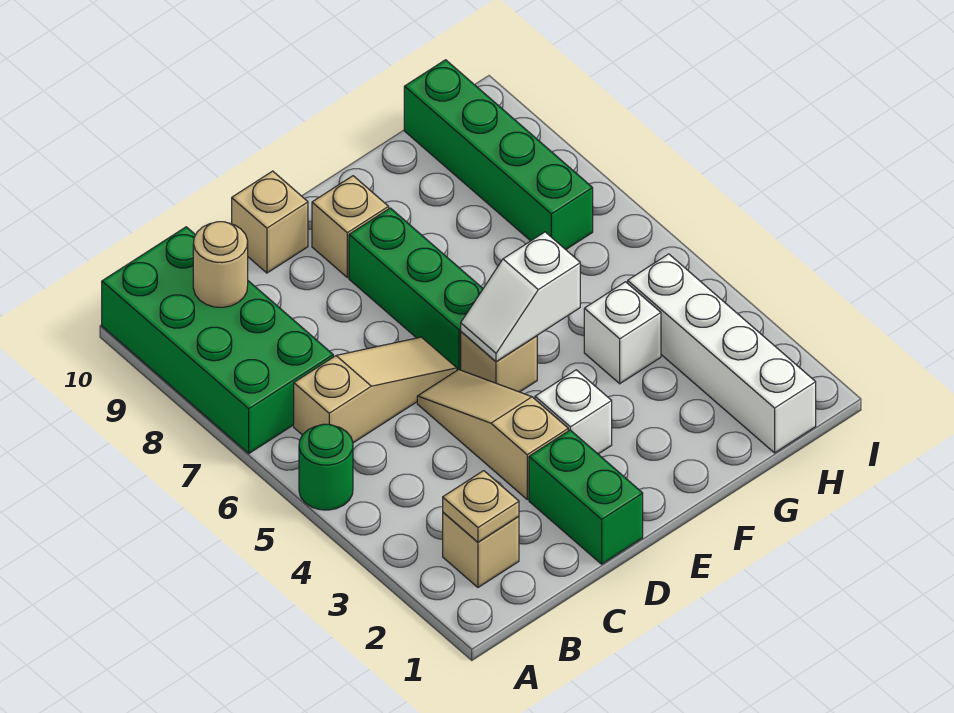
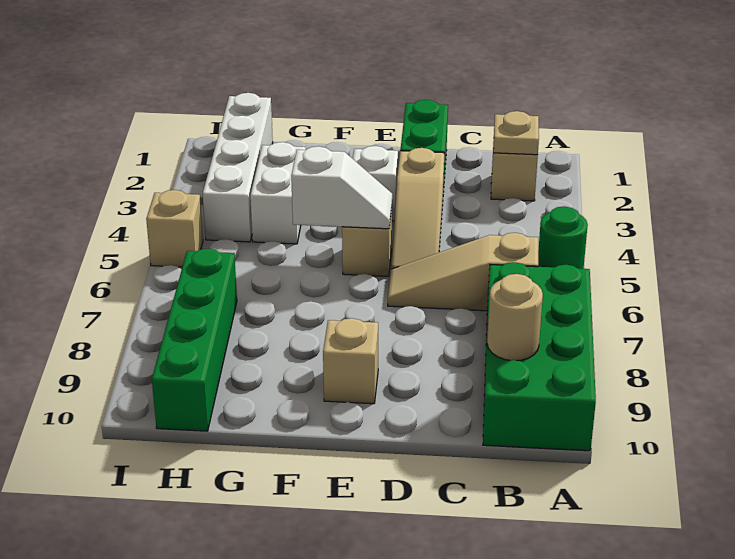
tan 1x1 brick [232,171,308,273] -> tan 1x1 brick moved to [146,190,203,267]
green 1x3 brick [349,208,483,370] -> none
white 1x1 brick [584,282,661,384] -> white 1x2 brick [250,142,306,244]

